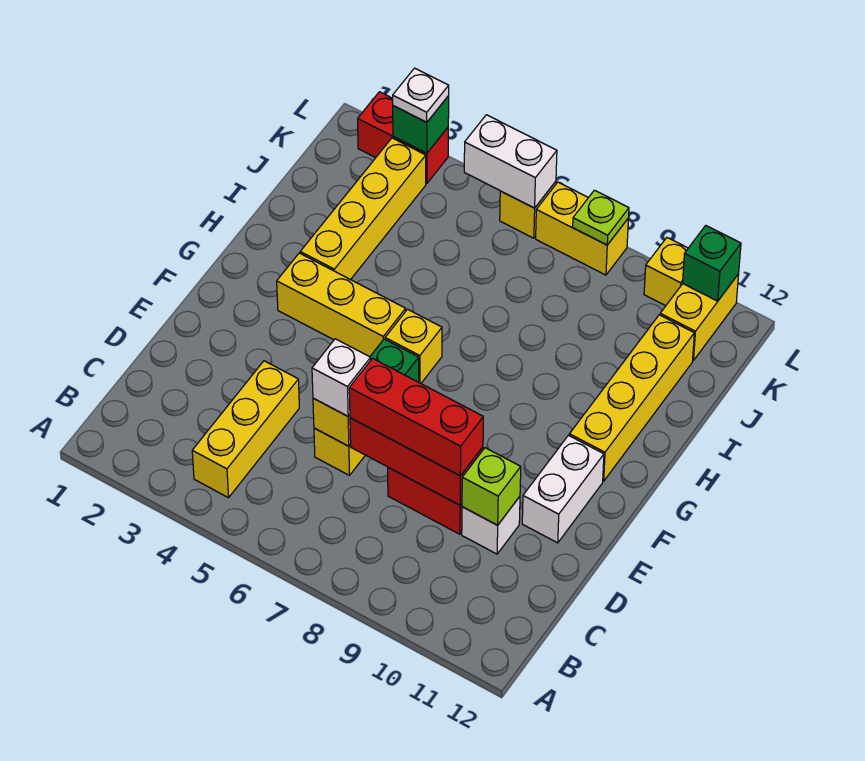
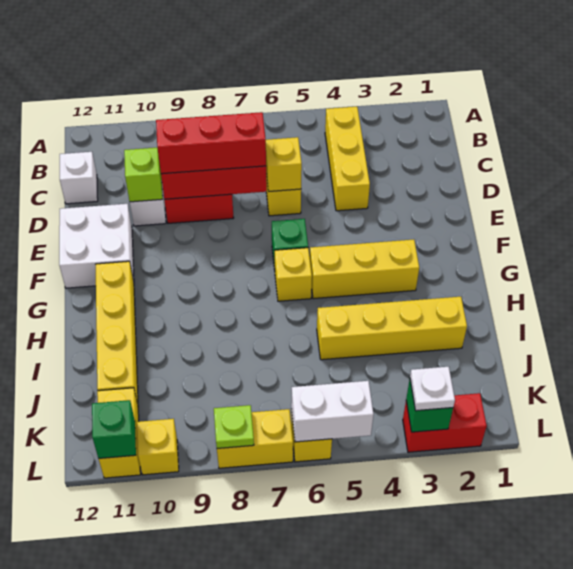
white 1x1 brick [312,339,371,416] -> white 1x1 brick moved to [60,152,98,204]
white 1x2 brick [522,436,604,543] -> white 2x2 brick [59,204,134,288]
yellow 1x4 brick [300,138,426,280] -> yellow 1x4 brick turned to [317,297,467,360]

